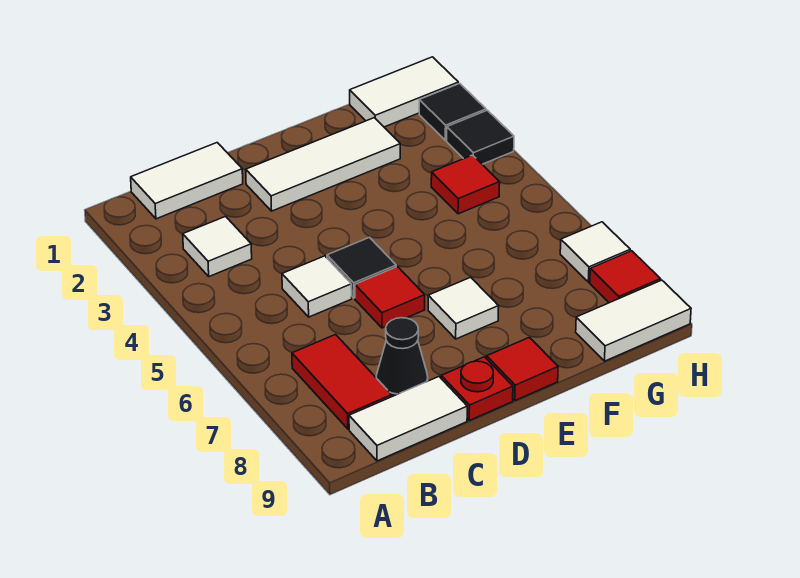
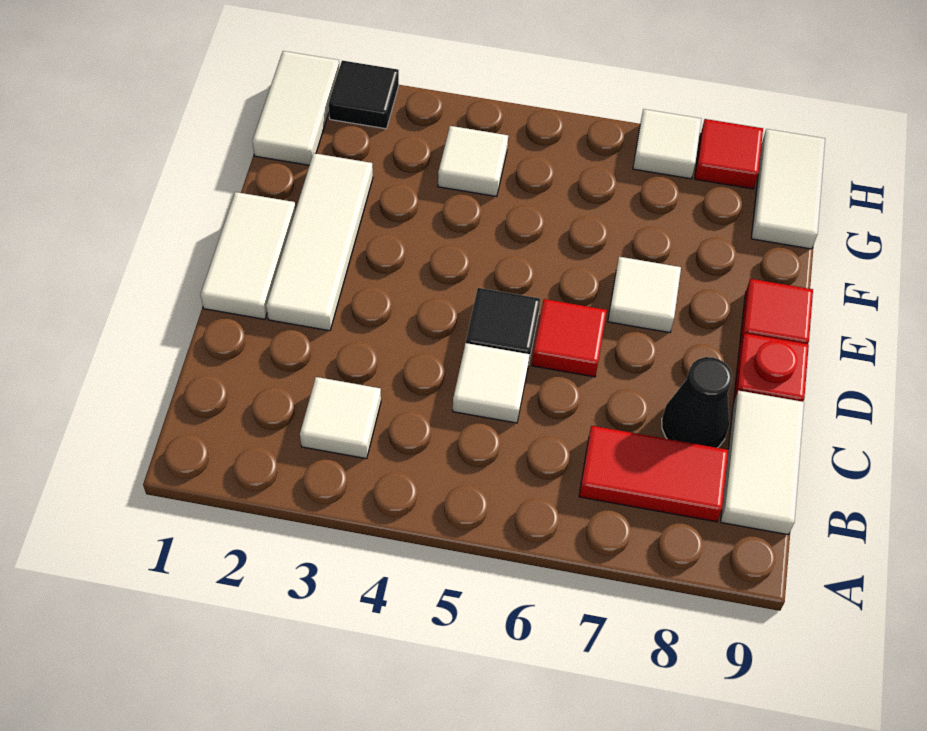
white 1x2 tile [131,143,243,219] -> white 1x2 tile moved to [201,192,296,319]
red 1x1 tile [431,155,500,214] -> white 1x1 tile [438,126,508,197]
black 1x1 tile [447,110,514,164] -> none

